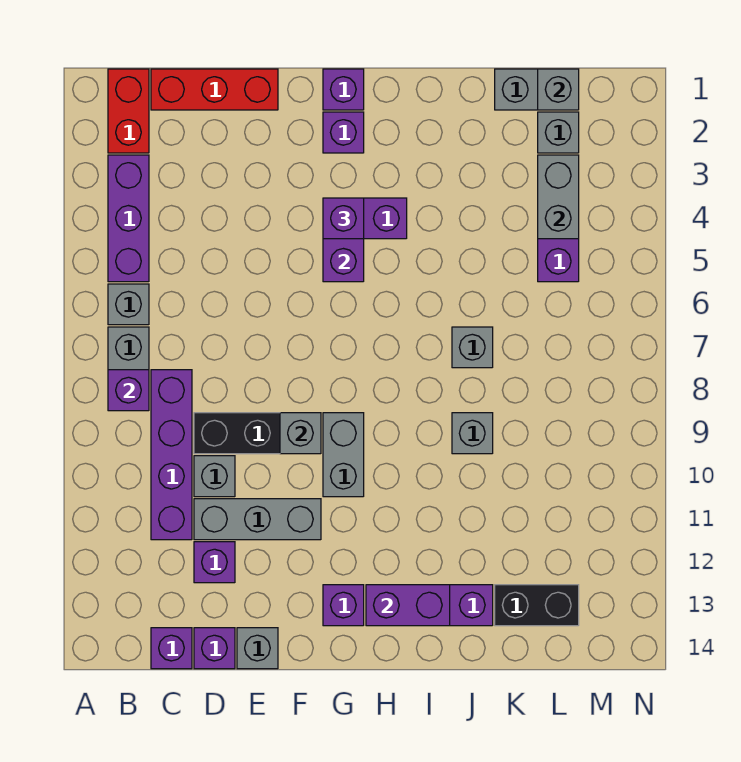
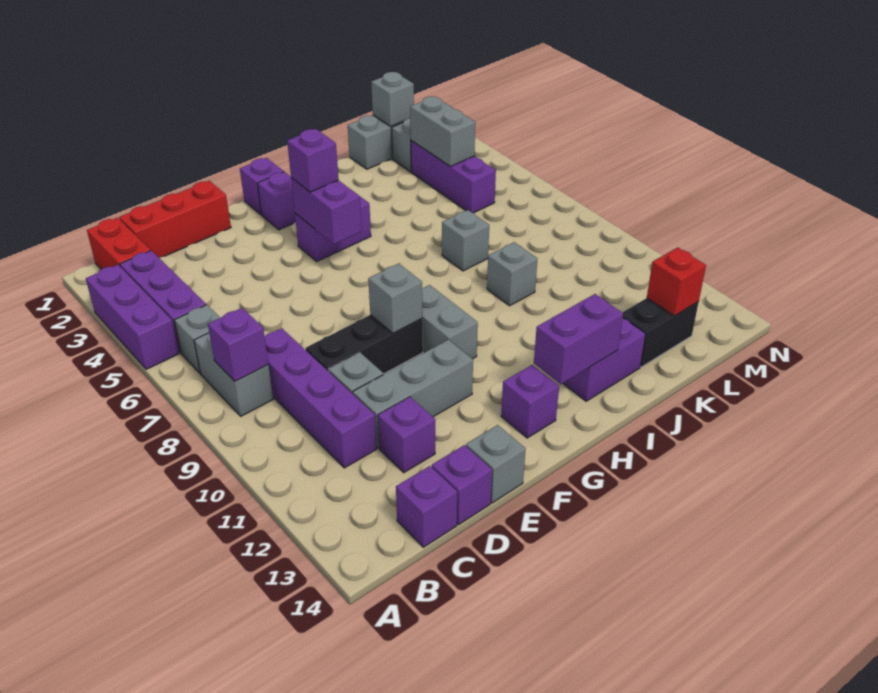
none -> purple 1x3 brick [86,265,179,369]
none -> red 1x1 brick [647,248,706,316]

